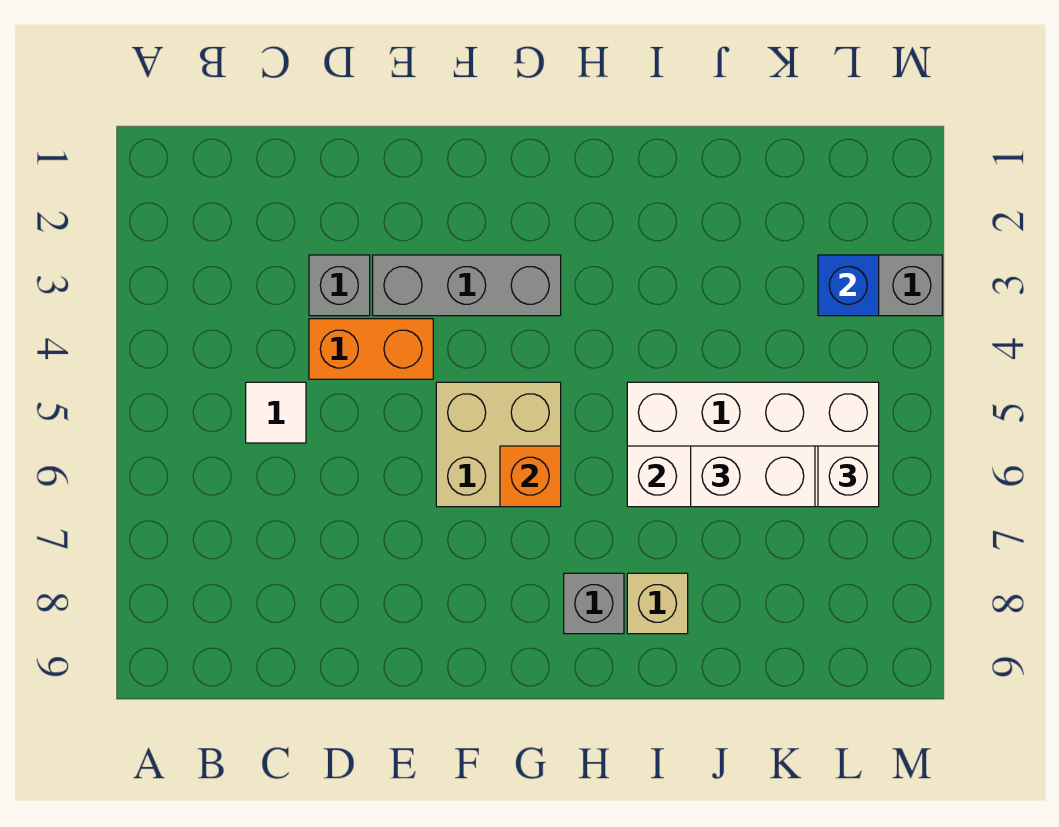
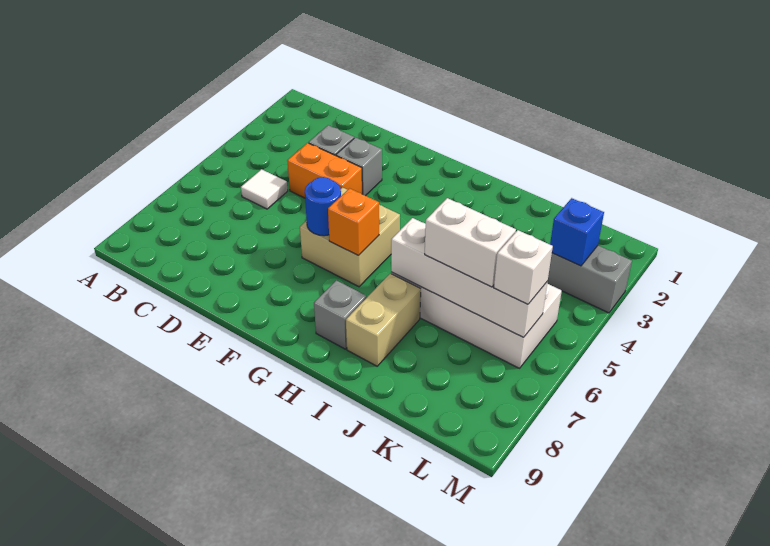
grey 1x3 brick [373,255,561,316] -> grey 1x1 brick [336,137,382,196]
none -> blue 1x1 round brick [305,177,341,236]
tan 1x1 brick [627,573,688,634] -> tan 1x2 brick [346,273,421,366]

